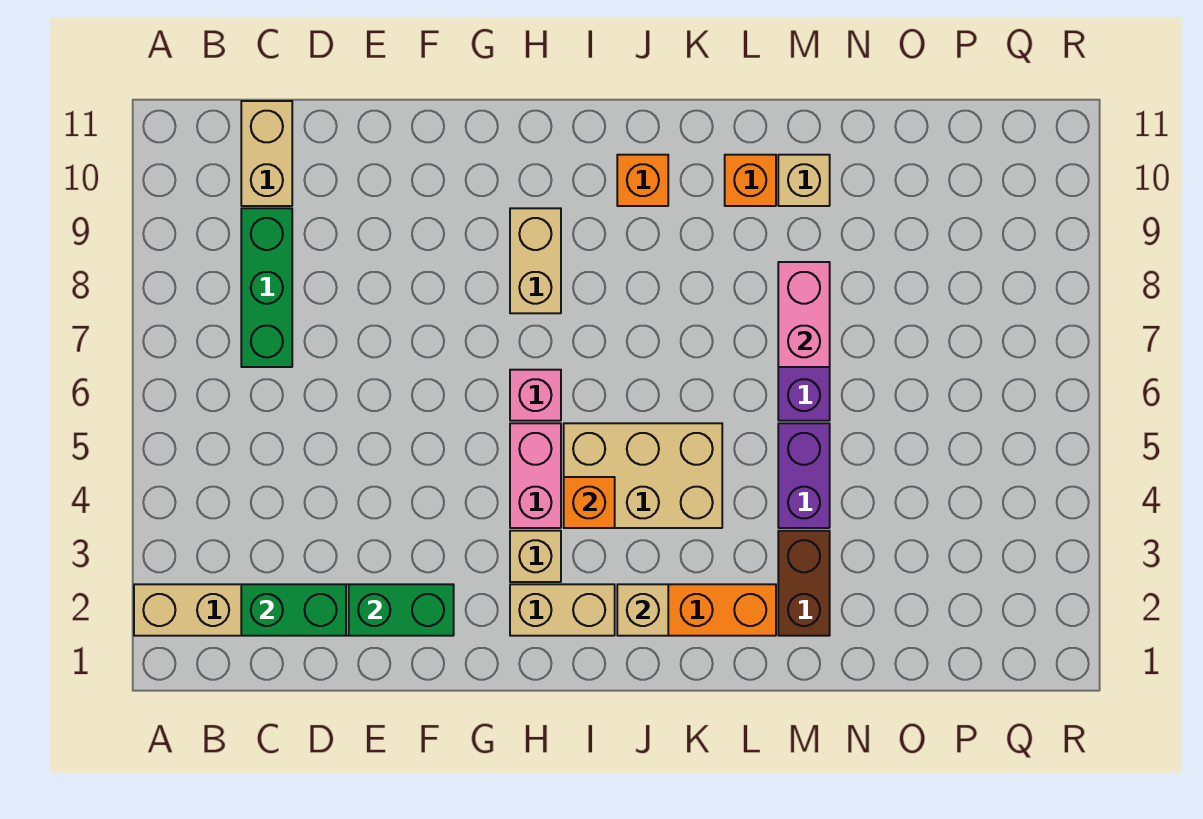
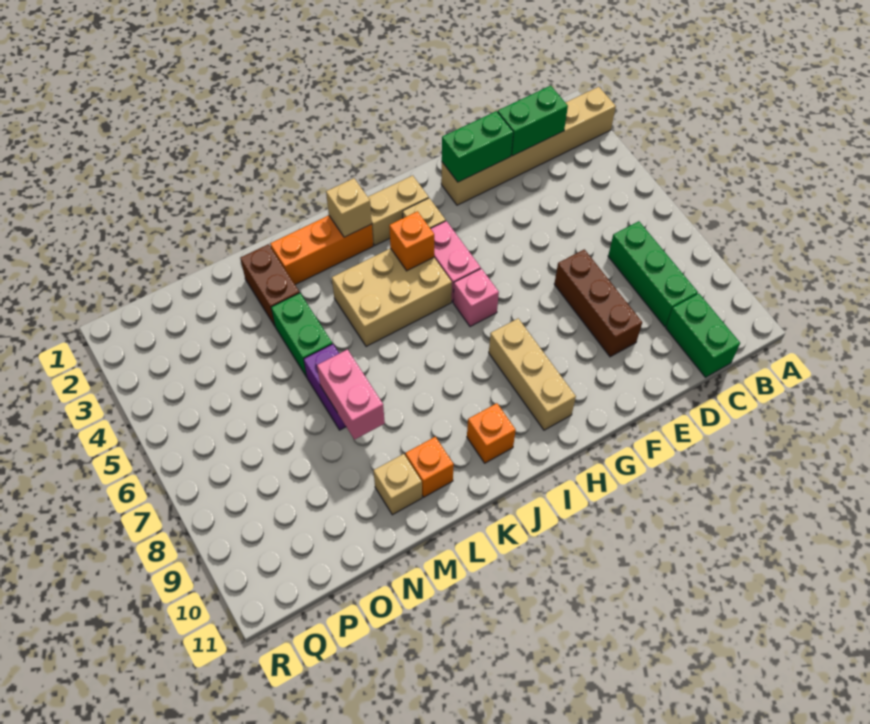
tan 1x2 brick [241,101,292,206] -> green 1x2 brick [666,294,740,377]
none -> brown 1x3 brick [554,249,642,357]
tan 1x2 brick [510,208,561,313] -> tan 1x3 brick [489,319,576,430]
purple 1x2 brick [778,423,830,528] -> green 1x2 brick [271,293,332,377]

